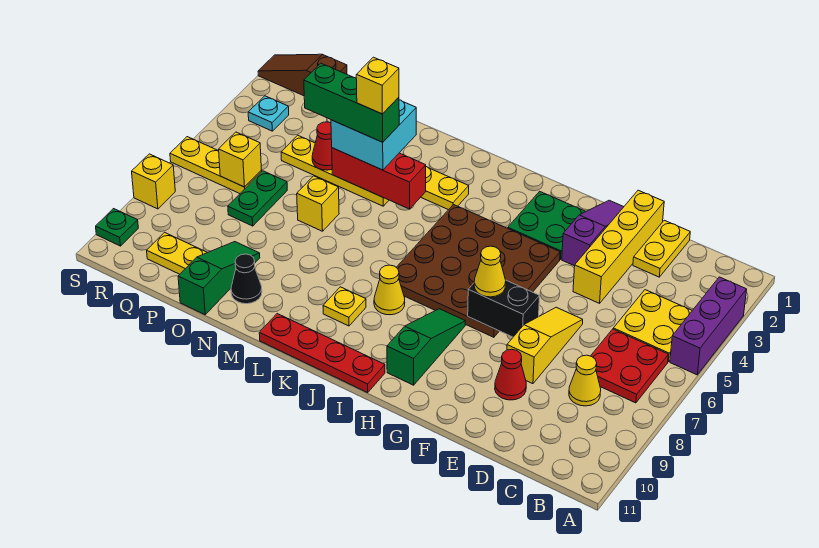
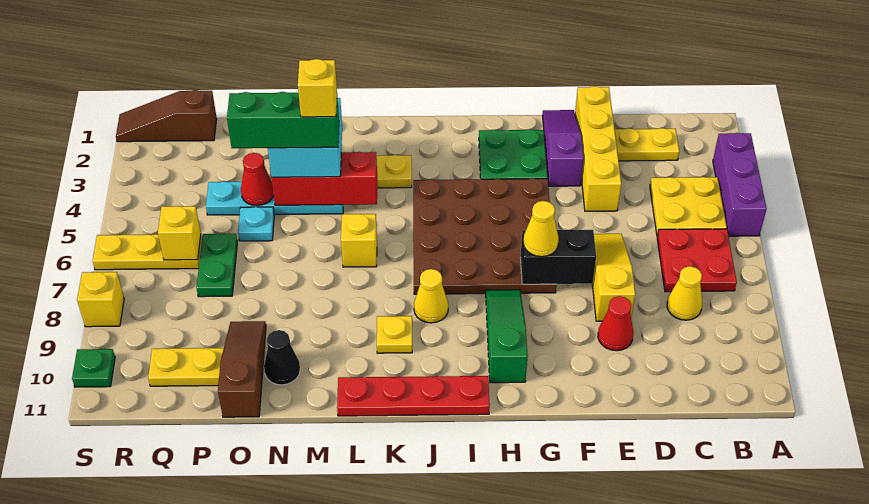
yellow 1x2 plate [633,220,690,277] -> yellow 1x2 plate turned to [615,128,679,161]
yellow 1x4 plate [281,135,389,206] -> cyan 1x4 plate [206,181,343,215]
yellow 1x1 brick [297,176,339,231] -> yellow 1x1 brick moved to [341,214,377,267]
green 1x3 slope [178,242,260,315] -> brown 1x3 slope [218,321,266,417]
cyan 1x1 plate [248,96,289,131] -> cyan 1x1 plate moved to [238,207,274,241]

